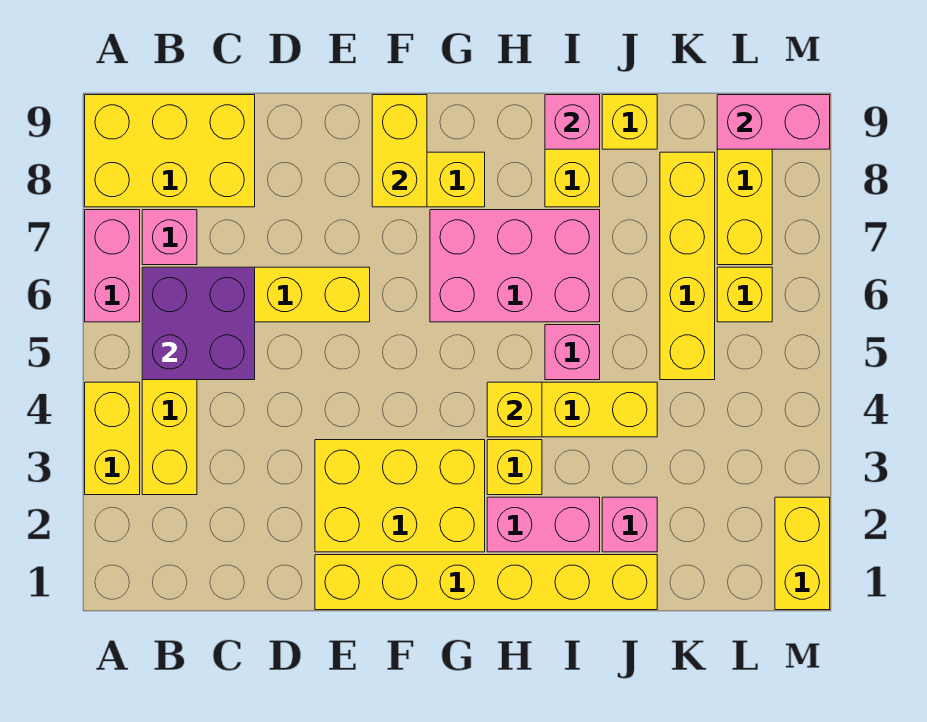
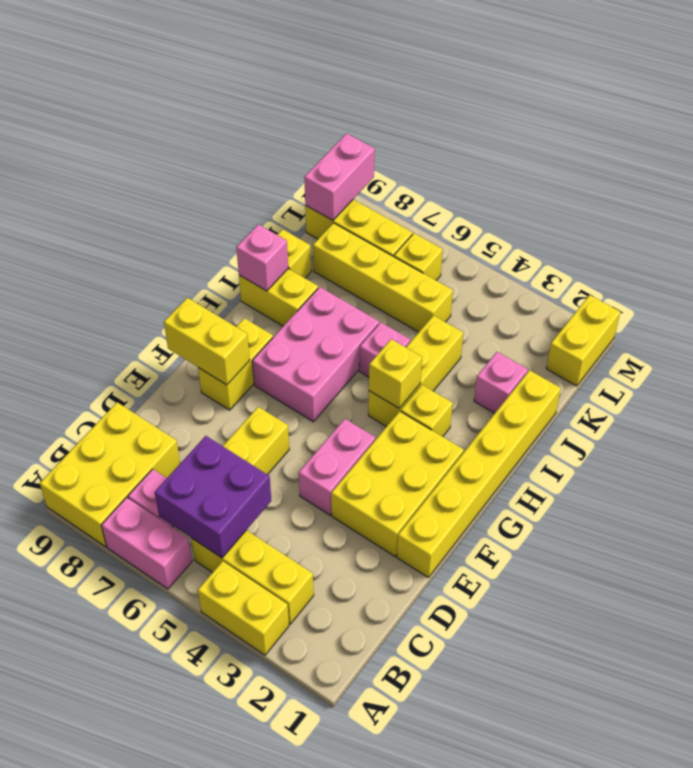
pink 1x2 brick [487,497,600,552] -> pink 1x2 brick moved to [299,419,375,515]
yellow 1x2 brick [775,497,830,610] -> yellow 1x2 brick turned to [546,295,620,386]

